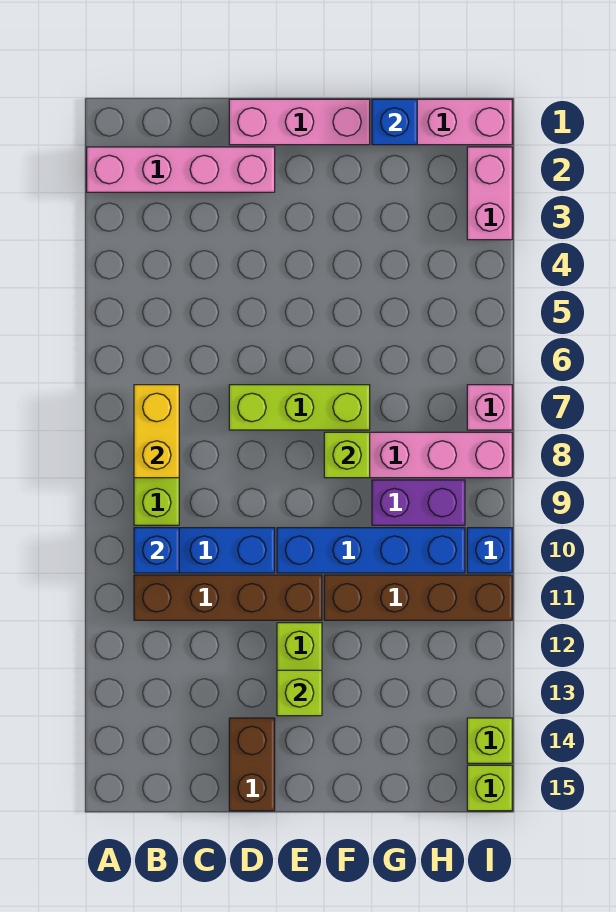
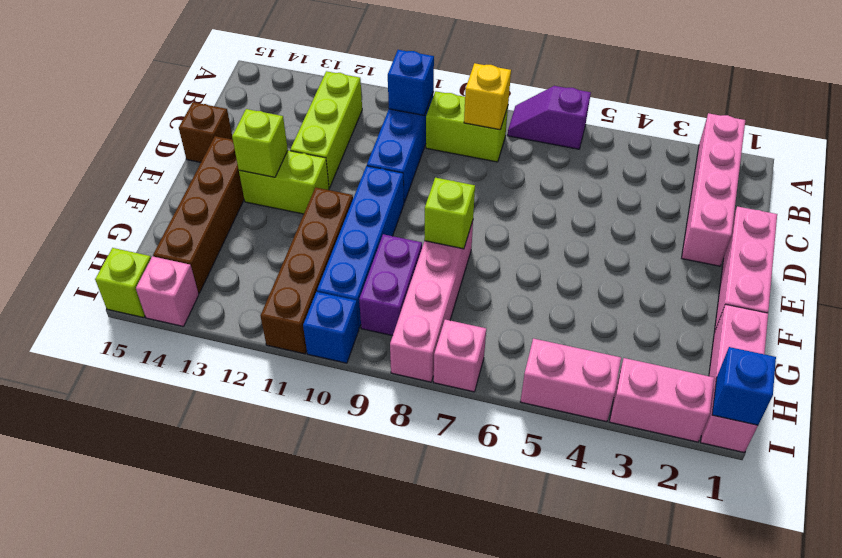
none -> purple 1x2 slope [508,86,591,149]
yellow 1x2 brick [134,385,179,478] -> yellow 1x1 brick [464,63,511,130]
brown 1x4 brick [134,575,322,620] -> brown 1x4 brick moved to [153,136,244,293]
lime 1x3 brick [229,385,370,430] -> lime 1x3 brick moved to [290,71,362,188]
brown 1x2 brick [229,718,275,811] -> brown 1x1 brick [179,102,233,162]
blue 1x1 brick [372,99,417,145] -> blue 1x1 brick moved to [712,347,776,425]
none -> pink 1x2 brick [520,338,621,422]
lime 1x1 brick [467,718,512,763] -> pink 1x1 brick [136,256,199,327]

